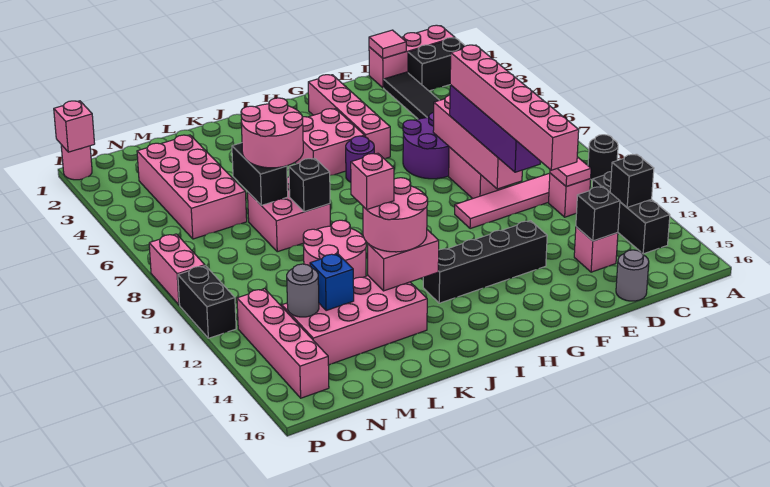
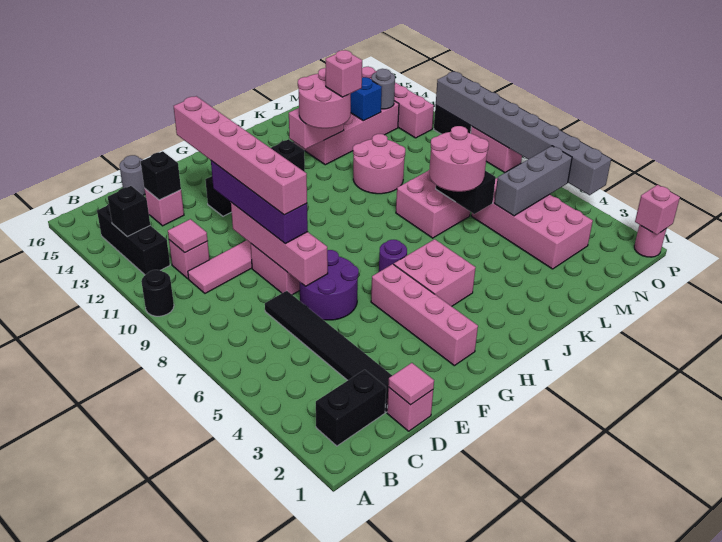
pink 1x3 brick [369,25,455,88] -> pink 1x1 brick [387,387,433,431]
black 1x1 brick [289,158,330,212] -> none
none -> grey 1x3 brick [494,146,572,216]
none -> grey 1x8 brick [436,72,611,195]

